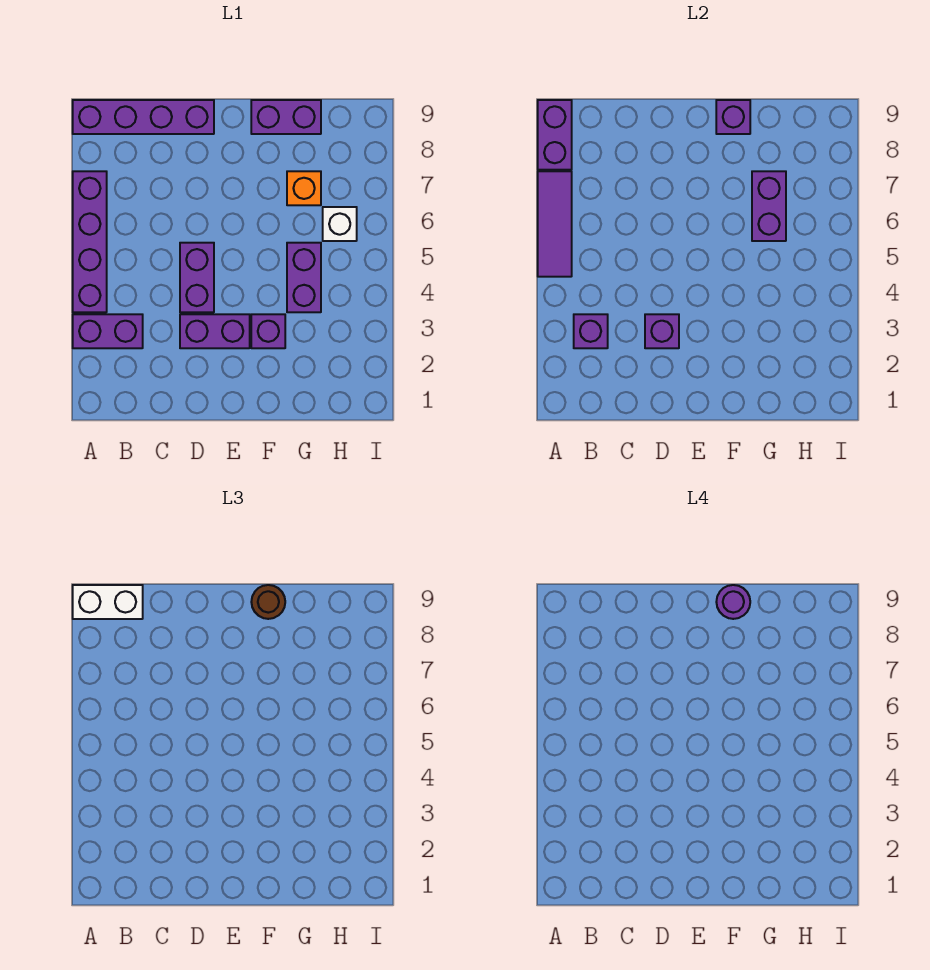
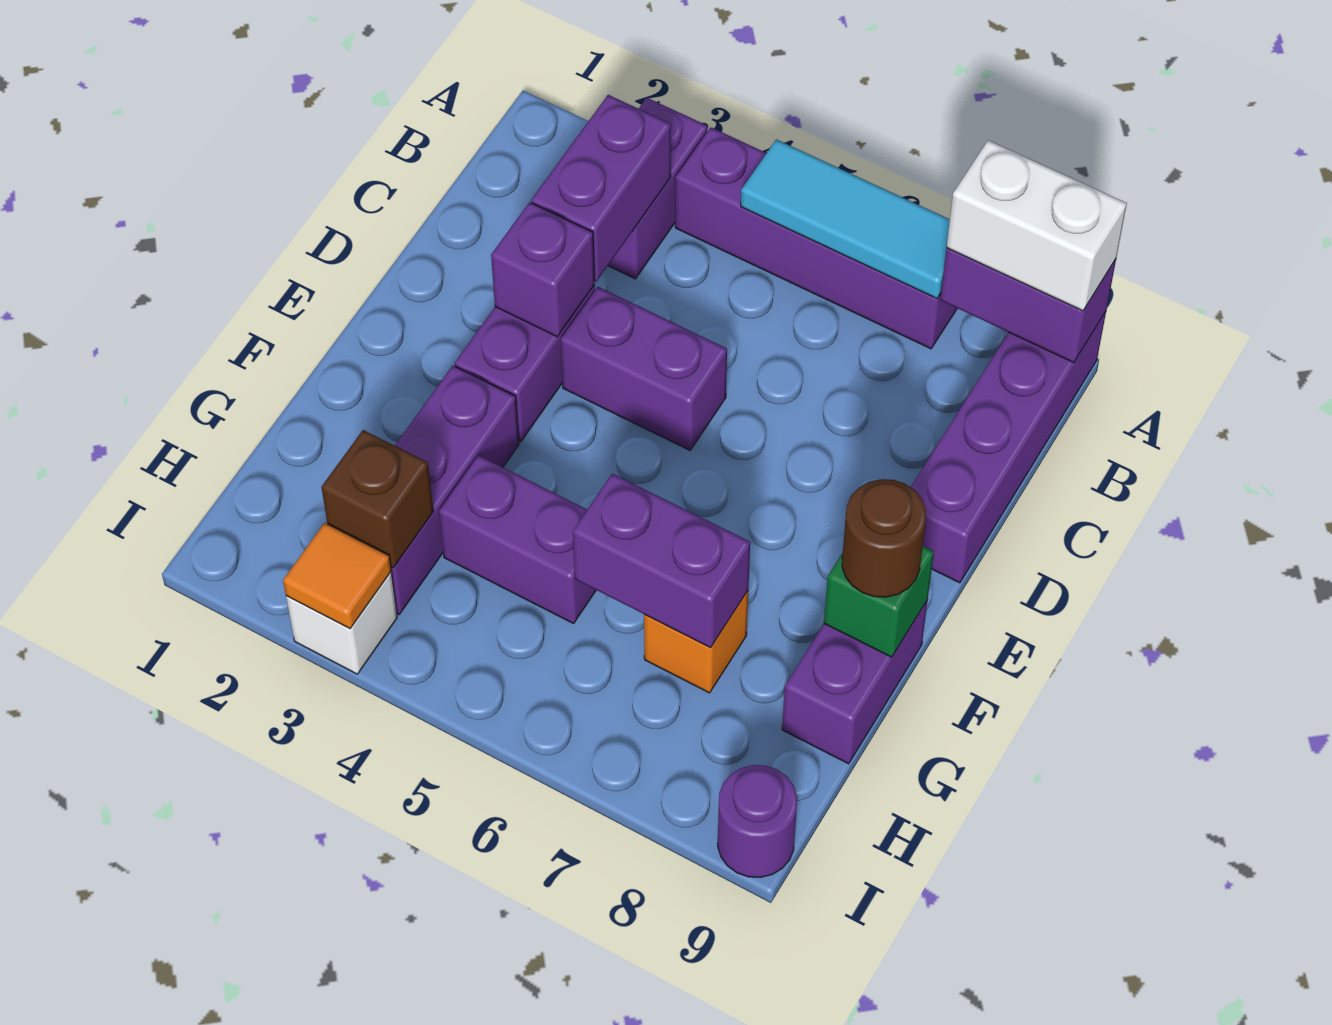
purple 1x3 tile [538,171,572,277] -> cyan 1x3 tile [741,139,950,298]
white 1x2 brick [73,585,143,619] -> white 1x2 brick turned to [947,140,1127,311]
purple 1x1 brick [574,314,608,348] -> purple 1x2 brick [531,95,671,281]
purple 1x1 brick [251,314,285,348] -> purple 1x3 brick [391,366,519,614]
purple 1x1 brick [716,100,750,134] -> green 1x1 brick [824,546,934,657]
purple 1x1 round brick [716,585,750,619] -> purple 1x1 round brick moved to [718,765,797,878]
none -> brown 1x1 brick [322,430,434,568]
white 1x1 brick [323,207,357,241] -> white 1x1 brick moved to [286,572,397,674]
none -> orange 1x1 tile [283,523,391,629]

